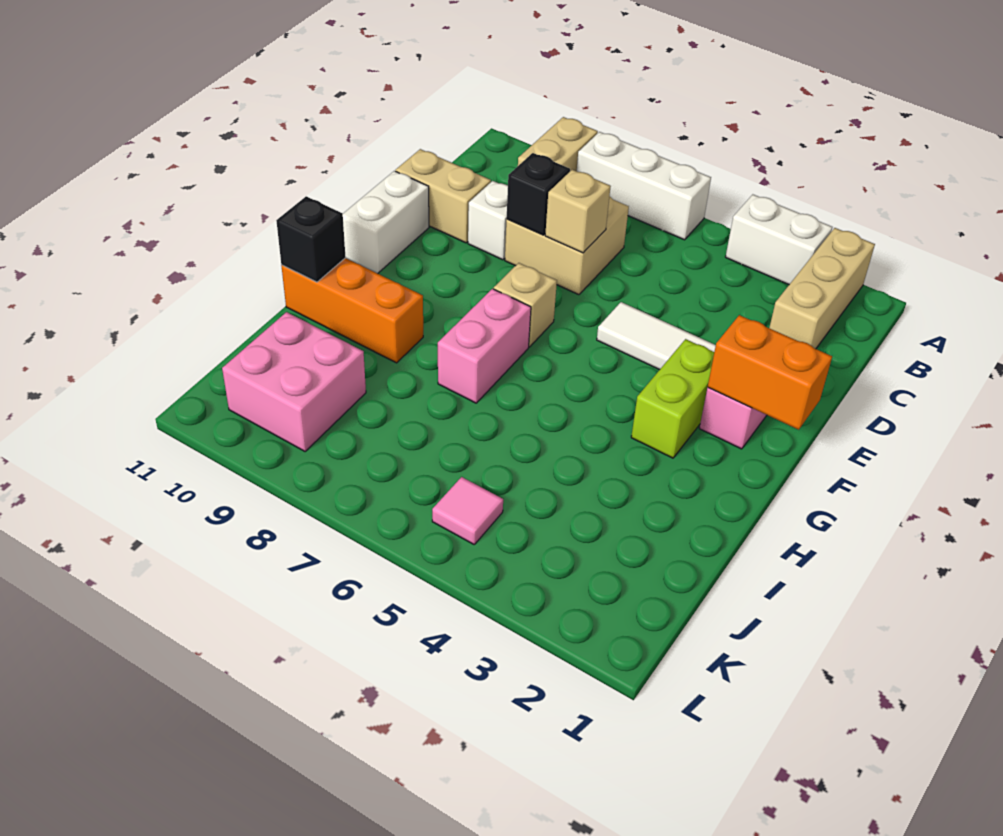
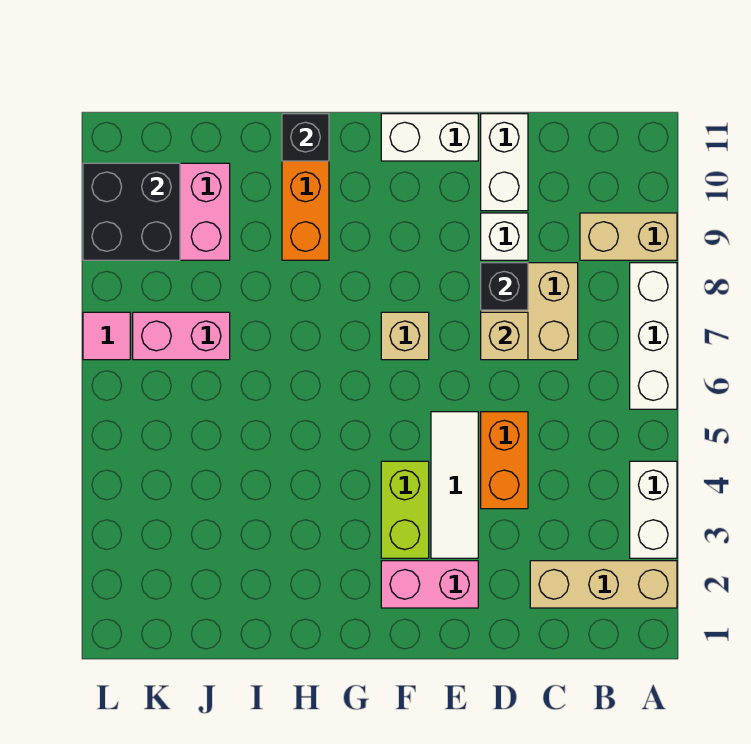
tan 1x2 brick [395,149,491,243] -> white 1x2 brick [481,114,528,211]
orange 1x2 brick [708,315,832,430] -> orange 1x2 brick moved to [481,412,528,509]
lime 1x2 brick [631,339,714,458] -> lime 1x2 brick turned to [381,461,429,558]
pink 1x2 brick [438,289,531,403] -> pink 1x2 brick moved to [133,312,230,360]
pink 1x1 tile [432,477,503,544] -> pink 1x1 tile moved to [83,312,130,360]
none -> black 2x2 brick [83,163,180,260]

